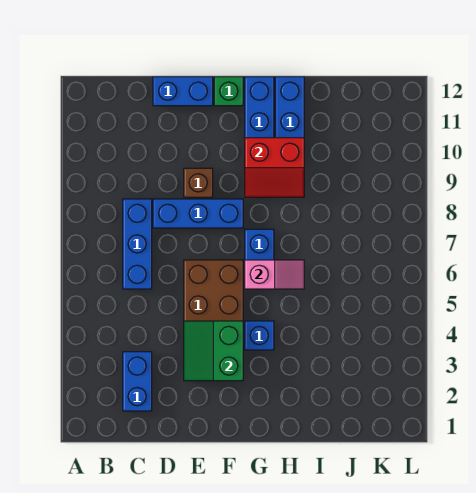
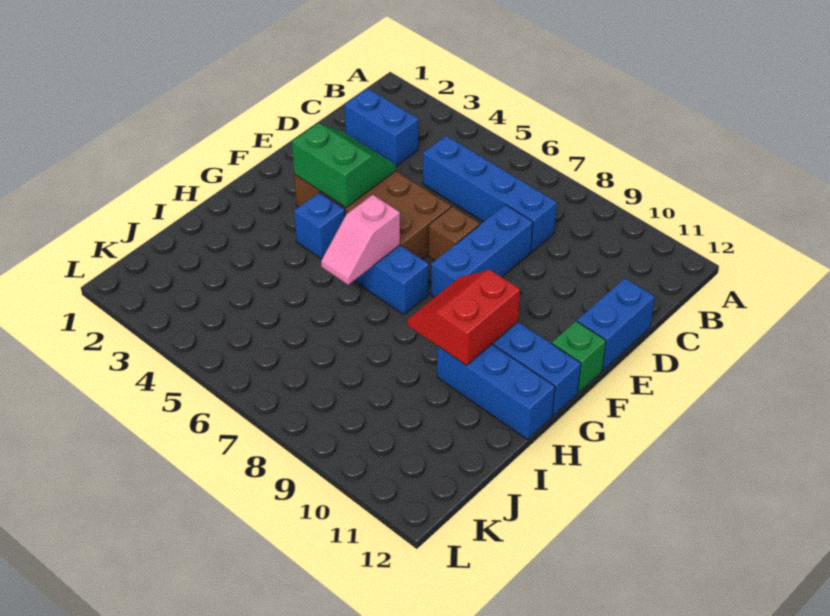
blue 1x3 brick [123,199,152,289] -> blue 1x4 brick [423,136,557,252]
brown 1x1 brick [184,168,213,197] -> brown 1x1 brick moved to [428,206,480,261]

